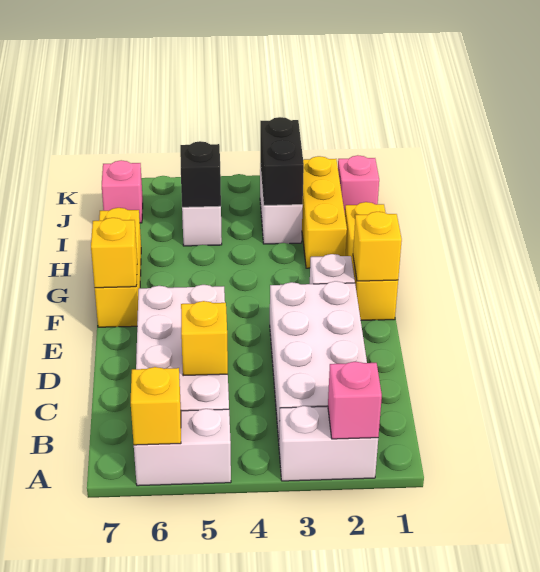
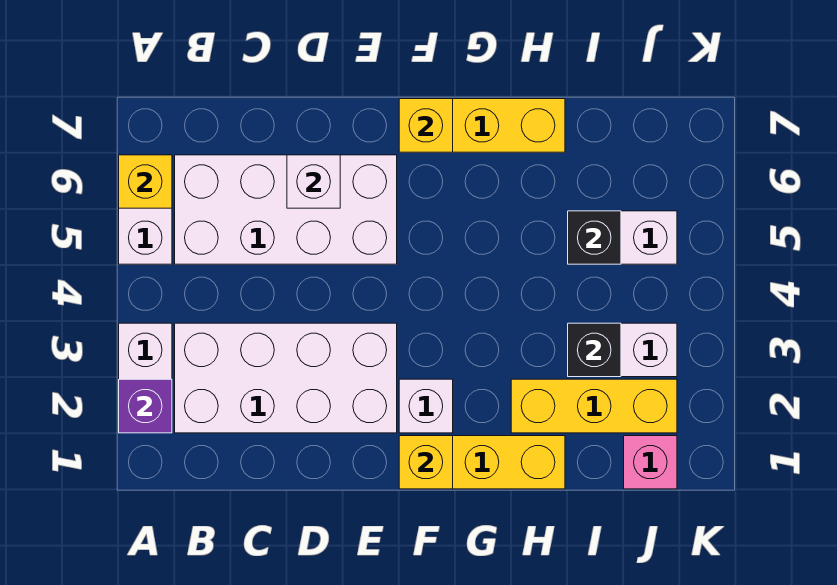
pink 1x1 brick [328,362,382,439] -> purple 1x1 brick [119,379,172,433]
yellow 1x1 brick [181,301,228,376] -> none
none -> white 1x1 brick [287,155,340,208]
black 1x2 brick [260,117,304,205] -> black 1x1 brick [568,323,621,377]
pink 1x1 brick [102,160,143,223] -> none

